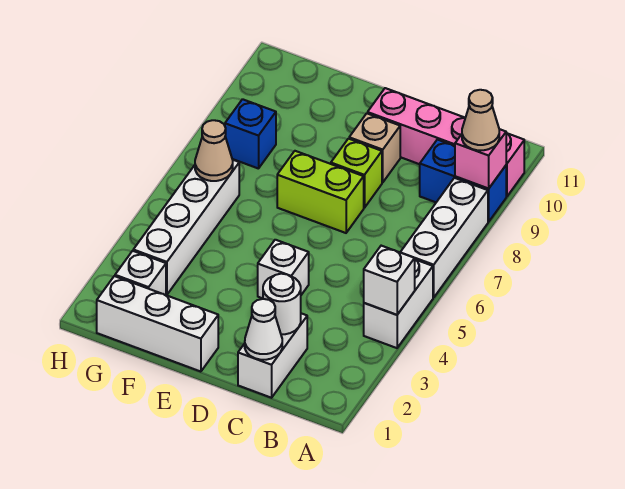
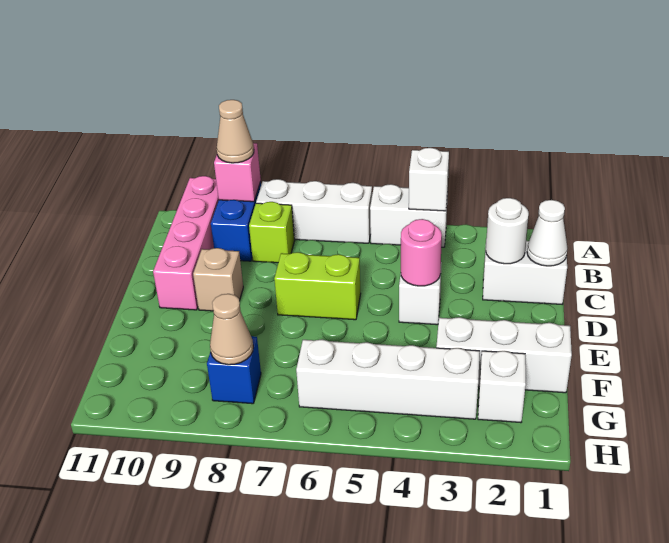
none -> pink 1x1 round brick [401,219,442,286]
lime 1x2 brick [277,151,364,233] -> lime 1x2 brick turned to [274,252,361,320]
lime 1x1 brick [331,139,382,208] -> lime 1x1 brick moved to [249,202,294,263]
white 1x3 brick [97,276,218,372] -> white 1x3 brick turned to [436,317,572,393]
tan 1x1 cone [195,120,233,181] -> tan 1x1 cone moved to [210,294,253,365]

